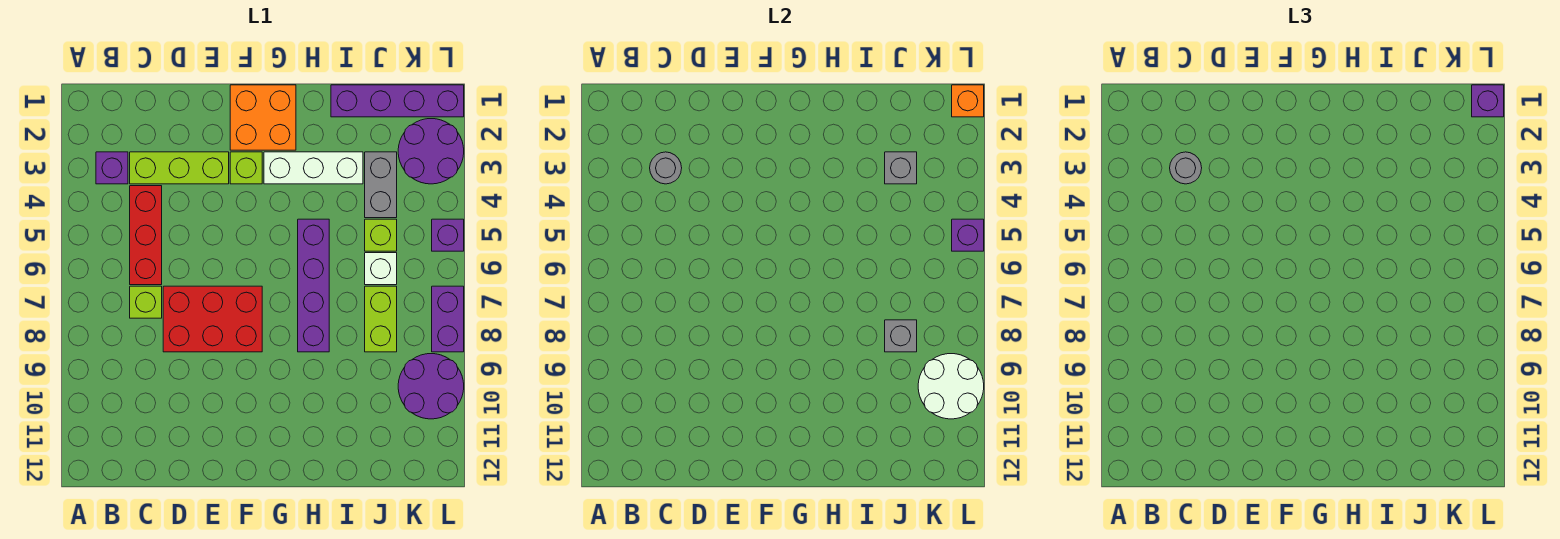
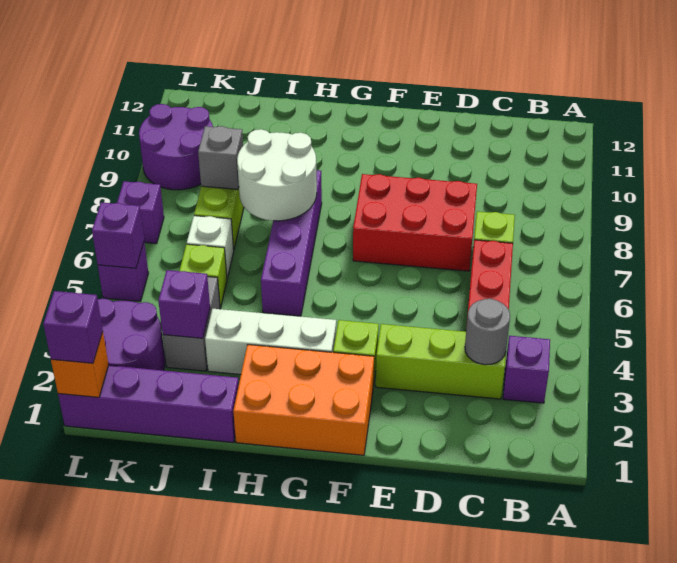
grey 1x1 round brick [1170,152,1202,184] -> none
orange 2x2 brick [230,85,296,150] -> orange 2x3 brick [233,345,374,455]
grey 1x1 brick [885,152,917,184] -> purple 1x1 brick [158,270,210,338]
white 2x2 round brick [918,354,984,419] -> white 2x2 round brick moved to [237,129,317,221]
purple 1x2 brick [432,286,464,352] -> purple 1x1 brick [117,181,164,244]

